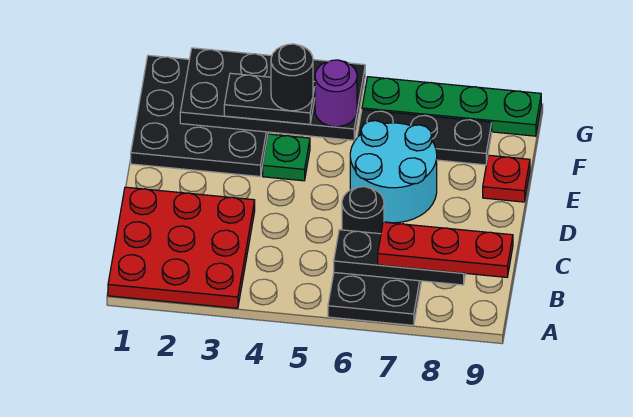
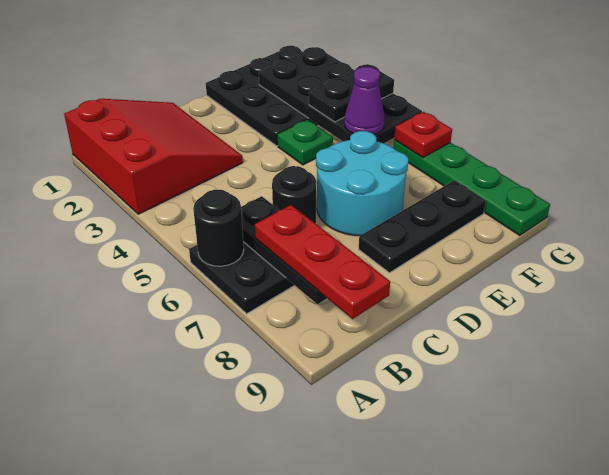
red 3x3 plate [108,187,255,308] -> red 3x3 slope [64,99,243,214]
red 1x1 plate [483,155,530,202] -> red 1x1 plate moved to [394,112,452,158]
black 1x2 plate [224,73,315,124] -> black 1x2 plate turned to [309,64,394,122]
black 1x1 round brick [271,44,313,111] -> black 1x1 round brick moved to [193,190,244,266]
purple 1x1 round brick [315,60,357,127] -> purple 1x1 cone [345,67,385,135]
black 1x3 plate [357,110,492,165] -> black 1x3 plate turned to [359,180,486,273]

